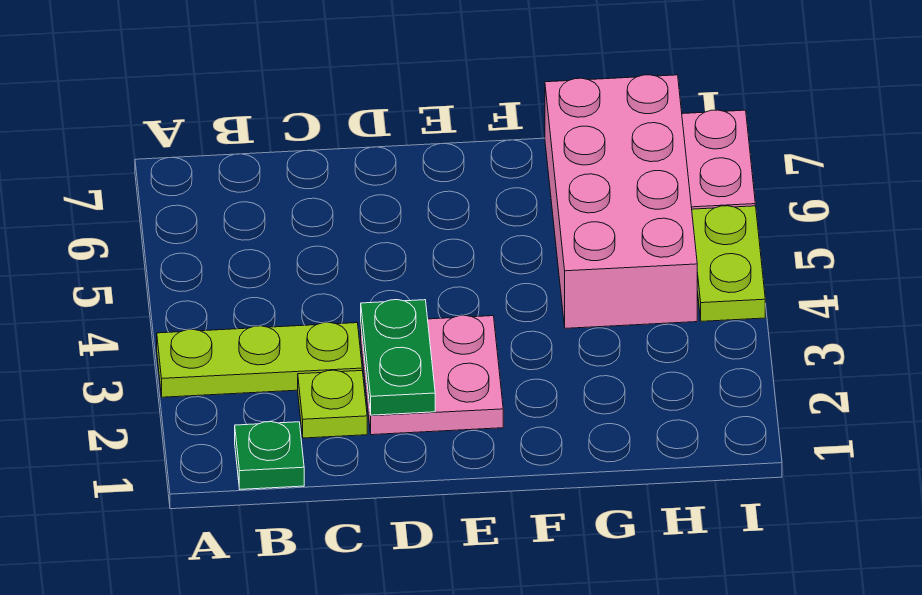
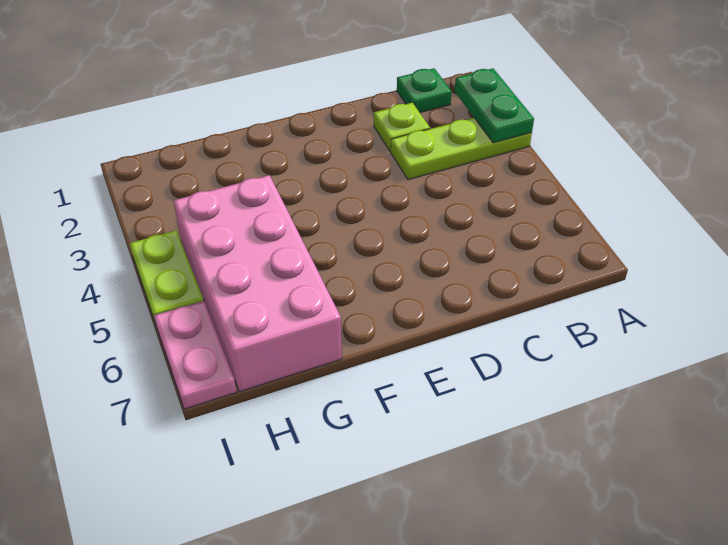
pink 2x2 plate [361,316,503,435] -> none
green 1x2 plate [361,300,435,415] -> green 1x2 plate moved to [455,69,534,143]

